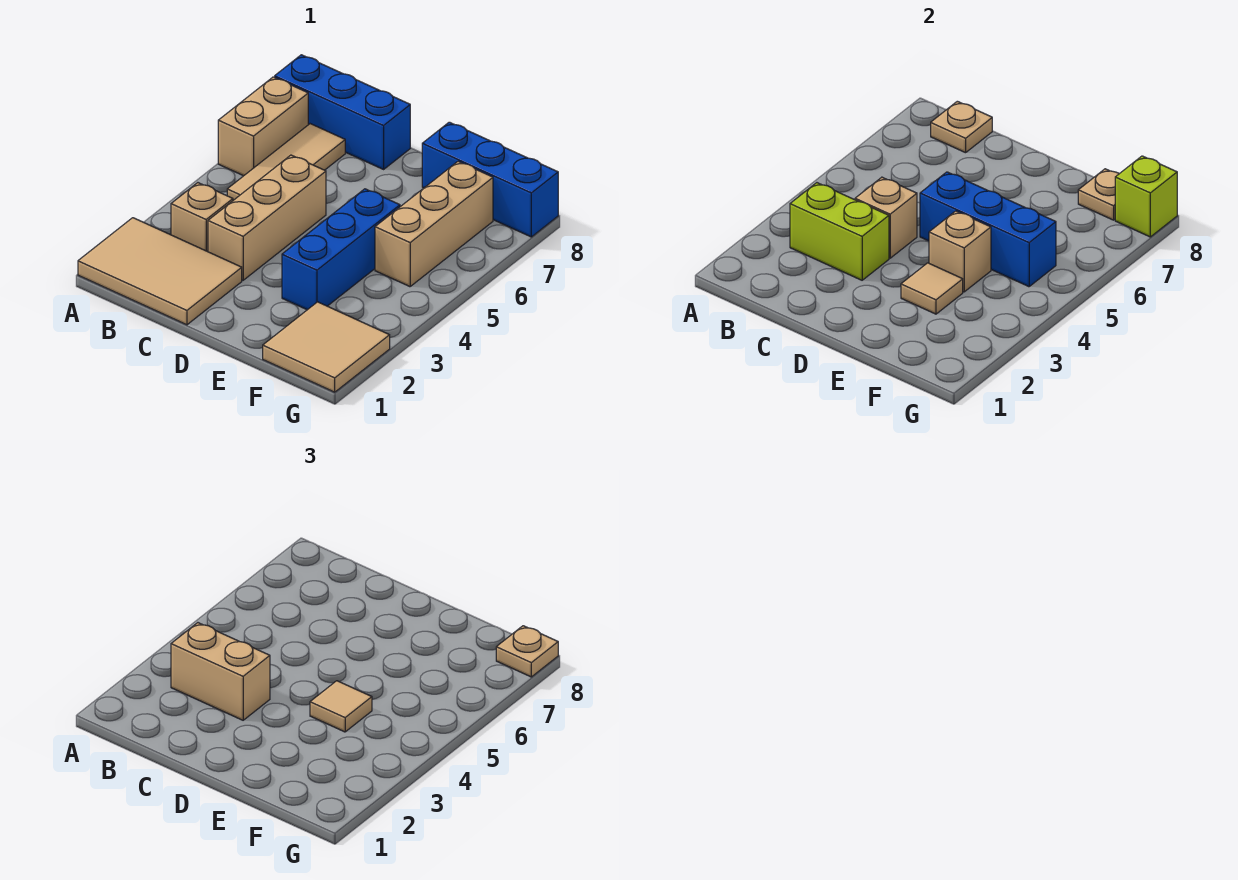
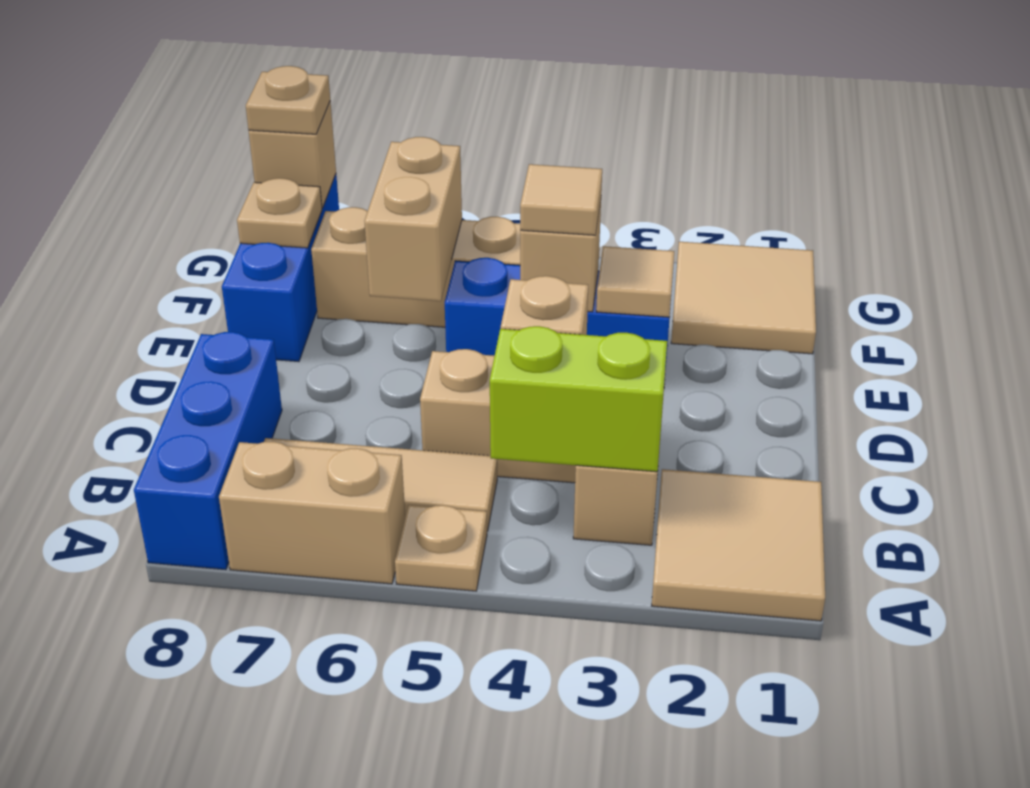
tan 2x3 tile [78,218,242,325] -> tan 2x2 tile [652,469,825,621]
lime 1x2 brick [790,183,889,280] -> lime 1x2 brick turned to [490,326,667,472]
tan 1x2 brick [171,623,270,720] -> tan 1x2 brick moved to [364,137,462,301]
tan 1x1 plate [931,101,992,153] -> tan 1x1 plate moved to [395,505,487,591]
blue 1x3 brick [920,172,1056,287] -> none
lime 1x1 brick [1115,156,1177,237] -> tan 1x1 brick [249,101,336,208]

